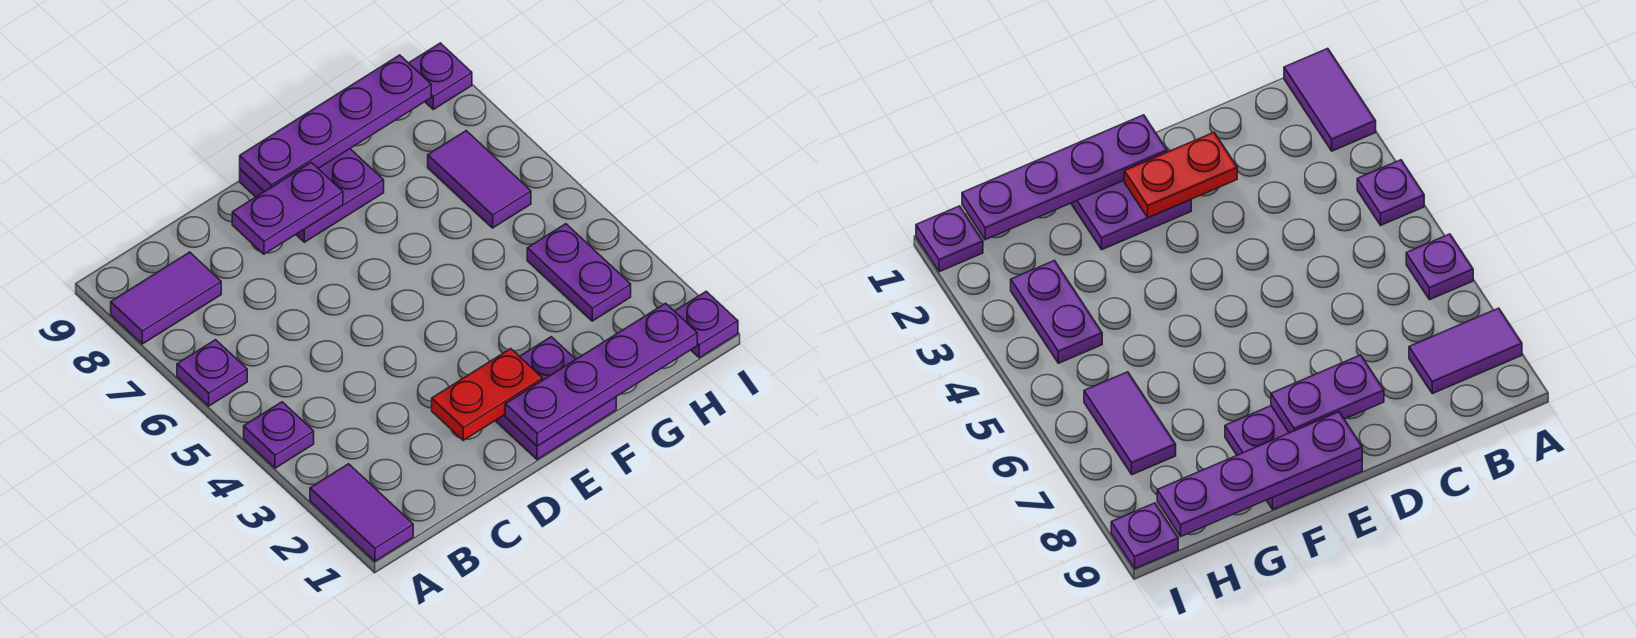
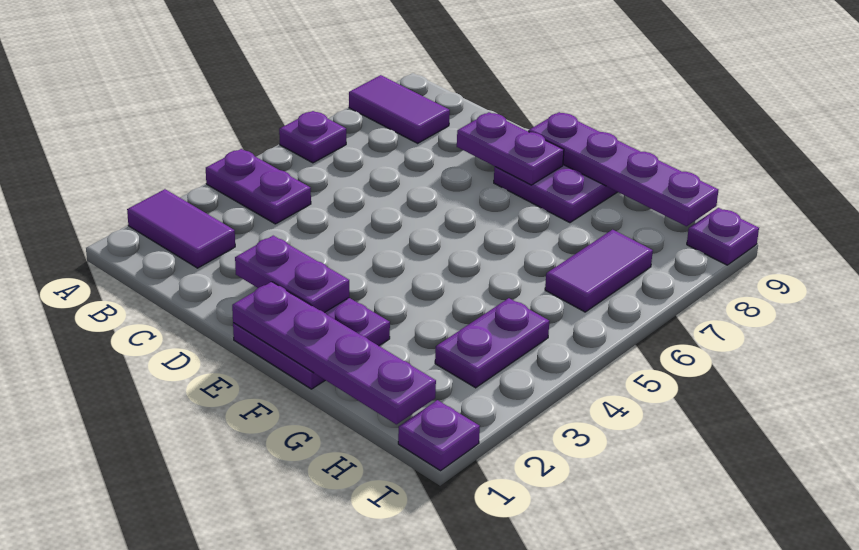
purple 1x2 tile [310,464,413,561] -> purple 1x2 tile turned to [127,189,235,268]
purple 1x1 plate [244,402,314,468] -> purple 1x2 plate [206,149,311,224]
red 1x2 plate [432,349,542,440] -> purple 1x2 plate [235,236,349,313]

